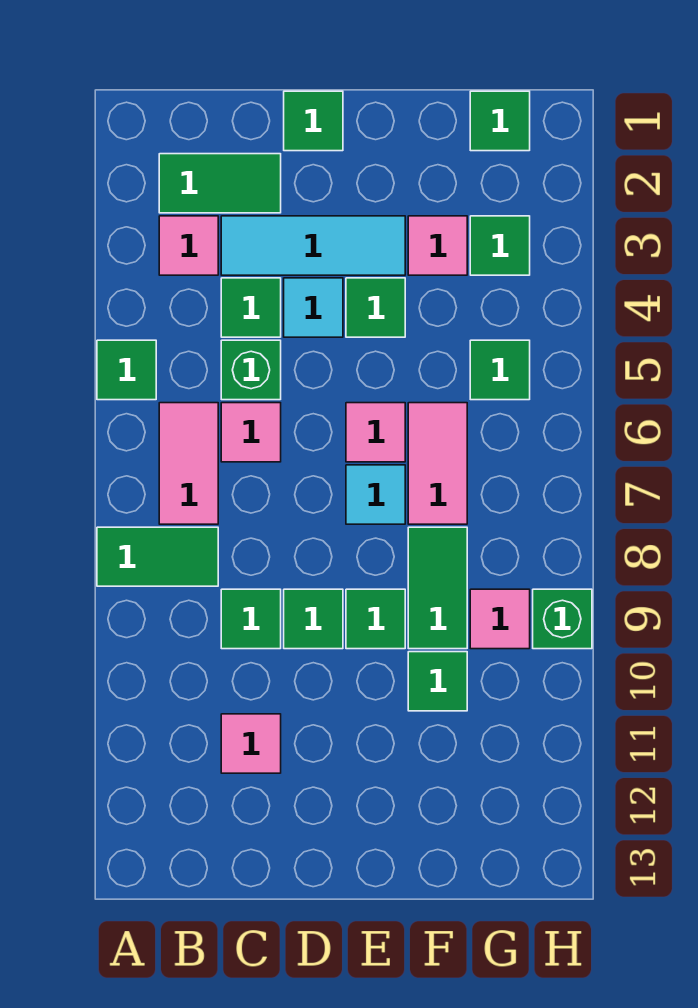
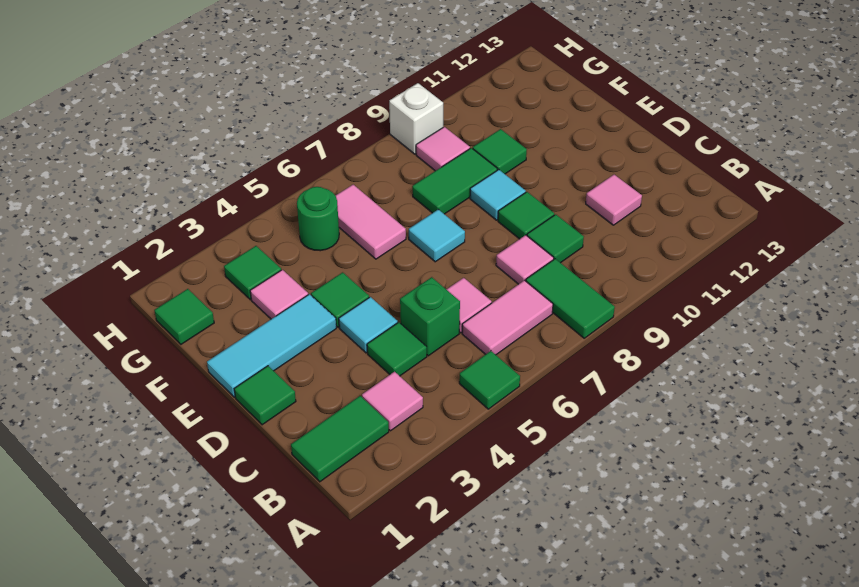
green 1x2 tile [159,154,281,213] -> green 1x2 tile turned to [291,396,389,482]
cyan 1x3 tile [221,216,405,275] -> cyan 1x3 tile turned to [207,294,336,397]
pink 1x1 tile [346,403,405,462] -> pink 1x1 tile moved to [496,235,554,284]
green 1x1 tile [346,589,405,649] -> cyan 1x1 tile [470,170,526,220]
pink 1x2 tile [408,403,467,524] -> pink 1x2 tile turned to [335,185,406,259]
green 1x1 tile [470,340,530,400] -> green 1x1 round brick [297,187,339,251]
green 1x1 brick [533,589,592,649] -> white 1x1 brick [389,83,443,154]

